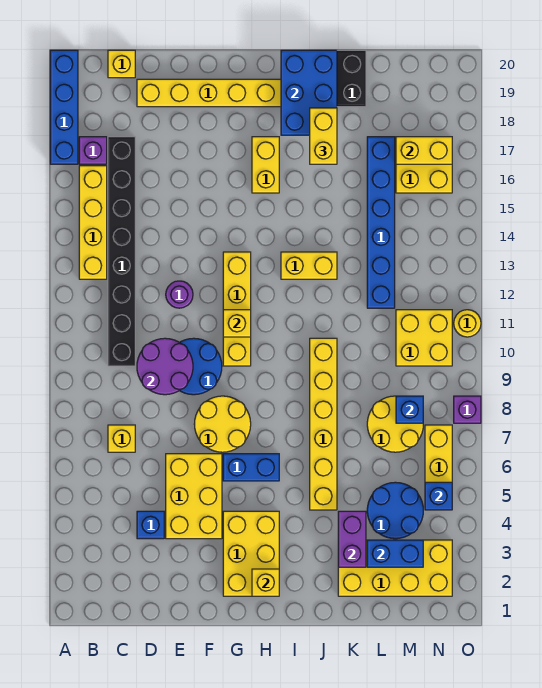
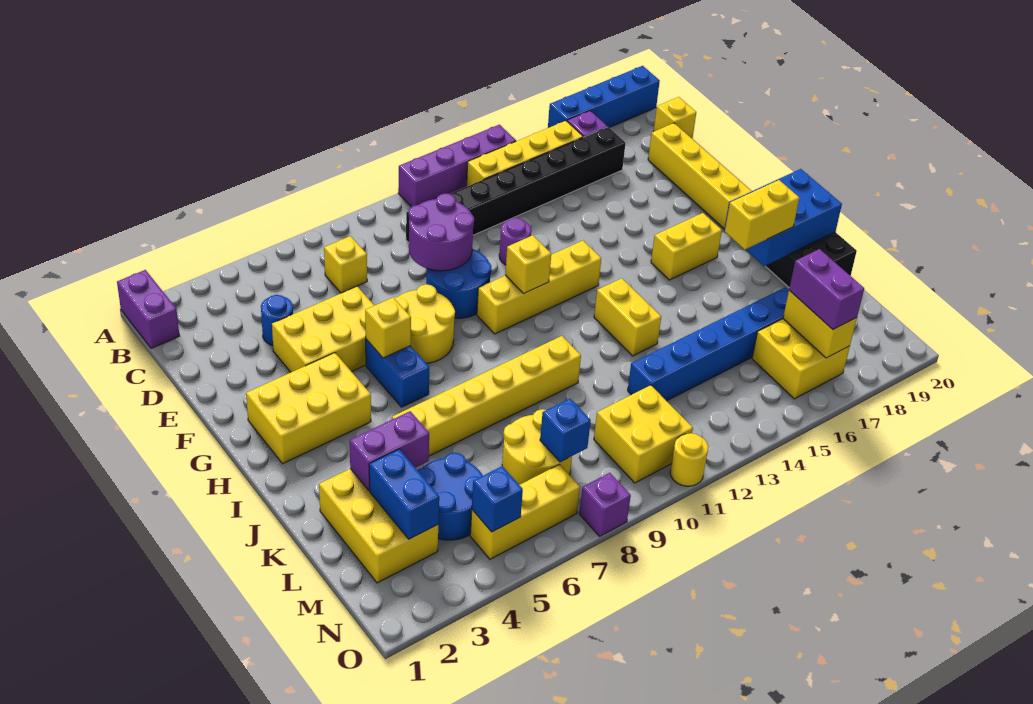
none -> purple 1x2 brick [117,270,179,348]
none -> purple 1x4 brick [398,125,516,207]
blue 1x1 brick [137,511,164,539] -> blue 1x1 round brick [261,295,293,345]
yellow 1x1 brick [252,569,279,596] -> yellow 1x1 brick moved to [365,298,411,358]
yellow 2x4 brick [338,540,452,596] -> yellow 2x3 brick [319,469,438,583]
none -> purple 1x2 brick [789,249,864,329]

